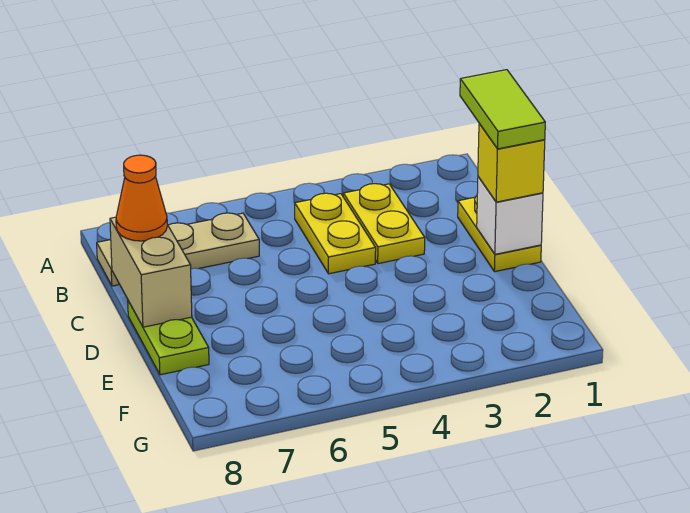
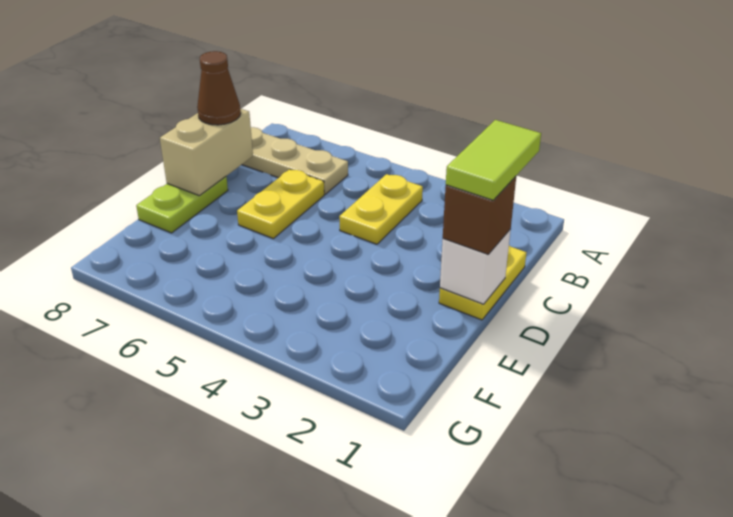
yellow 1x2 plate [343,184,425,264] -> yellow 1x2 plate moved to [237,169,324,239]
orange 1x1 cone [116,155,167,241] -> brown 1x1 cone [197,51,241,125]
yellow 1x1 brick [478,124,545,202] -> brown 1x1 brick [443,176,516,254]

